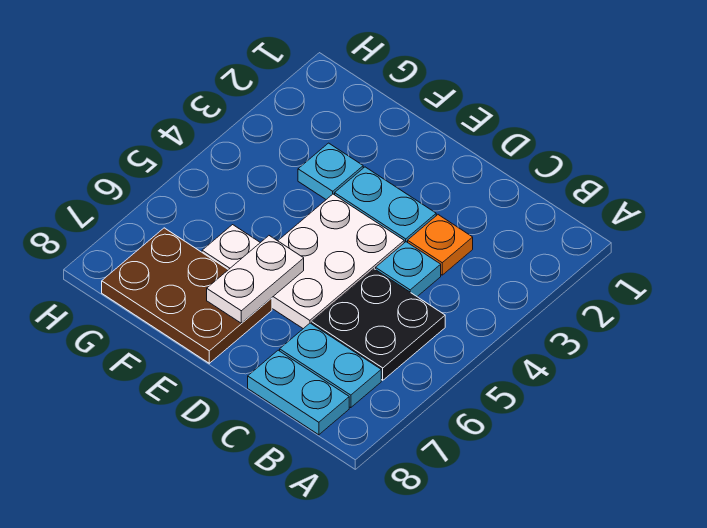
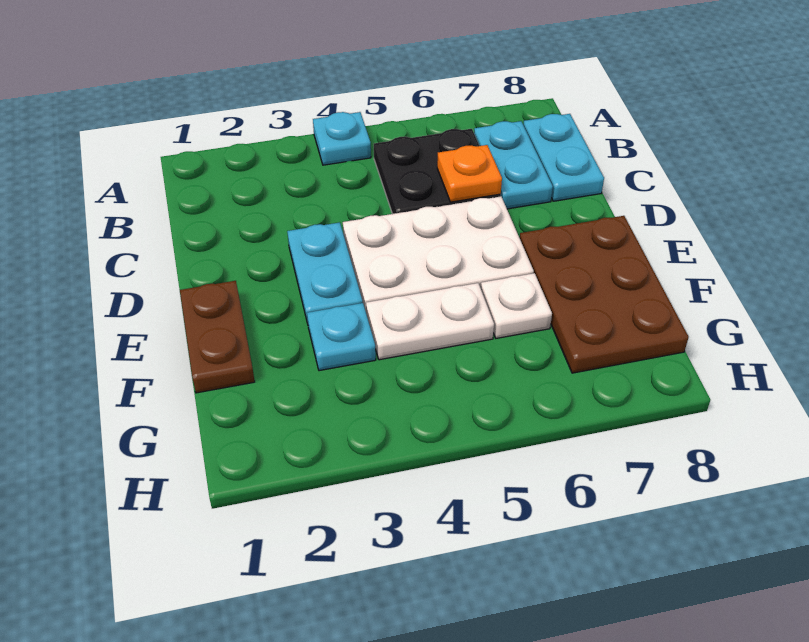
orange 1x1 plate [408,215,473,275] -> orange 1x1 plate moved to [437,145,502,202]
cyan 1x1 plate [376,242,441,296] -> cyan 1x1 plate moved to [313,112,371,165]
none -> brown 1x2 plate [180,281,255,393]
white 1x2 plate [207,236,304,323] -> white 1x2 plate moved to [366,283,494,360]

